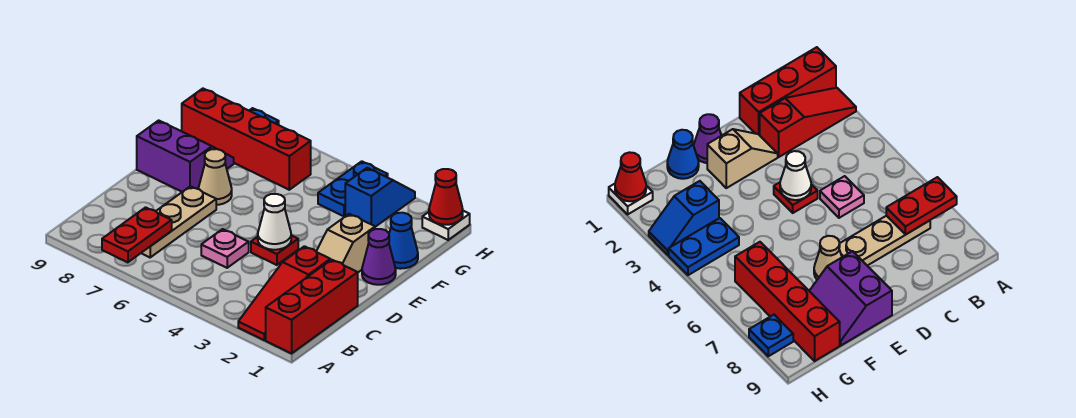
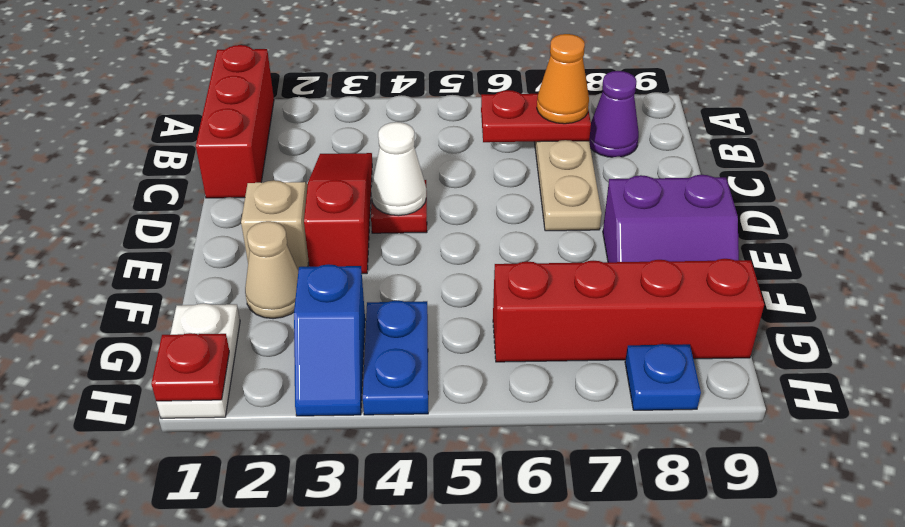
red 1x3 slope [238,246,330,340] -> red 1x3 slope moved to [304,153,372,274]
red 1x2 plate [102,207,172,262] -> red 1x2 plate turned to [481,90,591,142]
none -> orange 1x1 cone [537,34,589,124]
pink 1x1 plate [201,229,249,268] -> none
purple 1x1 cone [362,229,396,285] -> purple 1x1 cone moved to [589,71,639,157]
tan 1x1 cone [198,149,232,205] -> tan 1x1 cone moved to [245,221,298,319]
blue 1x1 cone [389,213,418,269] -> none
white 1x1 plate [422,211,470,240] -> white 1x2 plate [156,303,240,418]
red 1x1 cone [429,169,463,225] -> red 1x1 plate [151,333,229,401]

